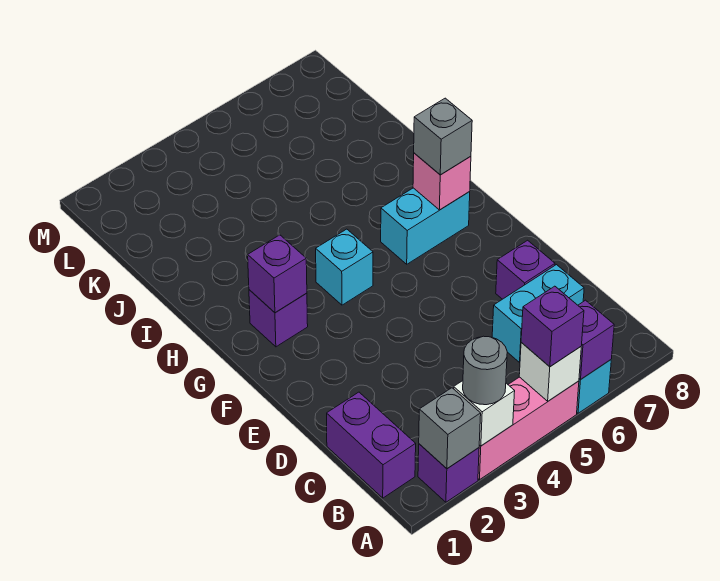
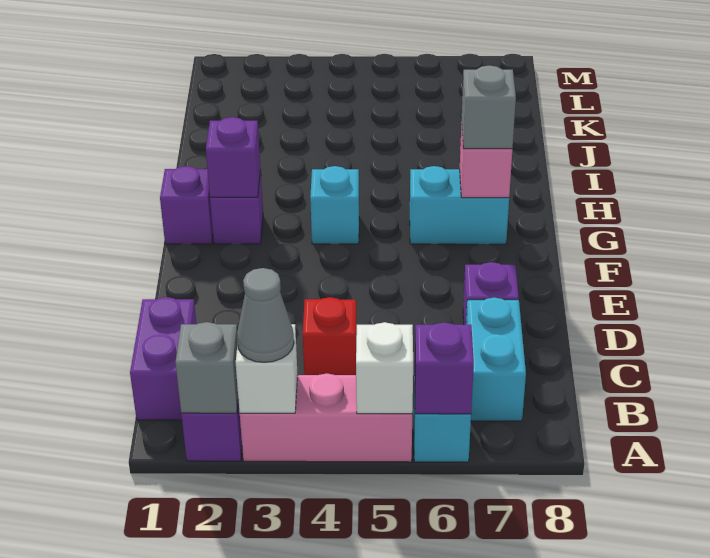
grey 1x1 round brick [463,336,507,405] -> grey 1x1 cone [237,268,294,362]
purple 1x1 brick [521,286,584,367] -> purple 1x1 brick moved to [160,166,213,244]
none -> red 1x1 brick [303,297,357,375]
cyan 1x2 brick [492,265,584,362] -> cyan 1x2 brick turned to [466,298,526,421]

